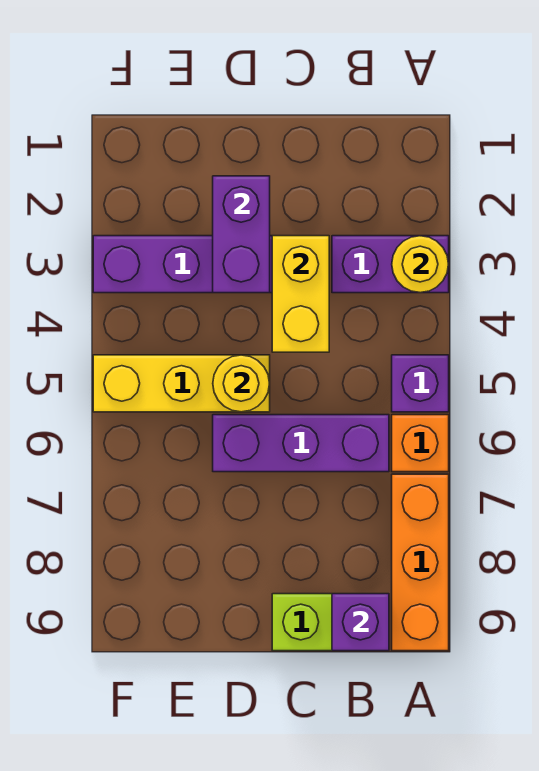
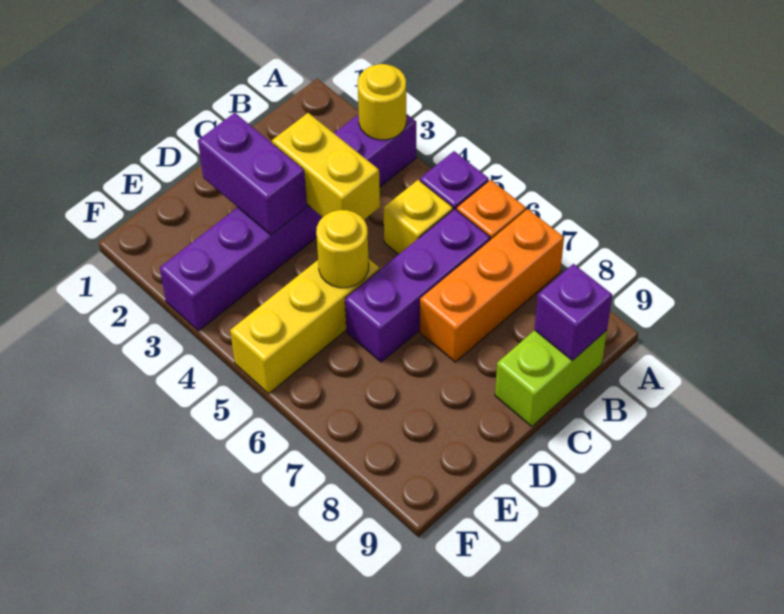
orange 1x3 brick [392,474,449,651] -> orange 1x3 brick turned to [420,209,564,362]
none -> yellow 1x1 brick [384,180,453,255]

